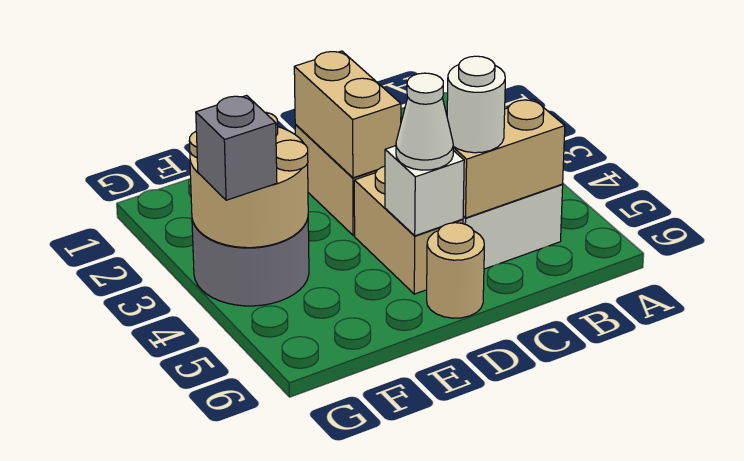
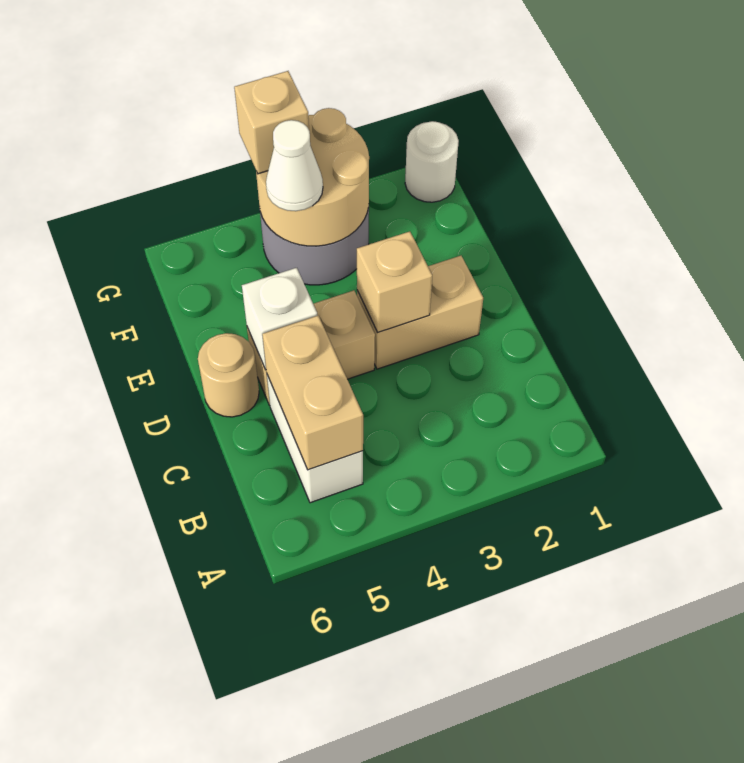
white 1x1 round brick [447,56,505,153] -> white 1x1 round brick moved to [405,121,459,202]
tan 1x2 brick [294,51,401,178] -> tan 1x1 brick [357,231,432,332]
white 1x1 cone [396,73,453,170] -> white 1x1 cone moved to [266,120,323,211]
grey 1x1 brick [196,96,277,200] -> tan 1x1 brick [234,71,309,174]

